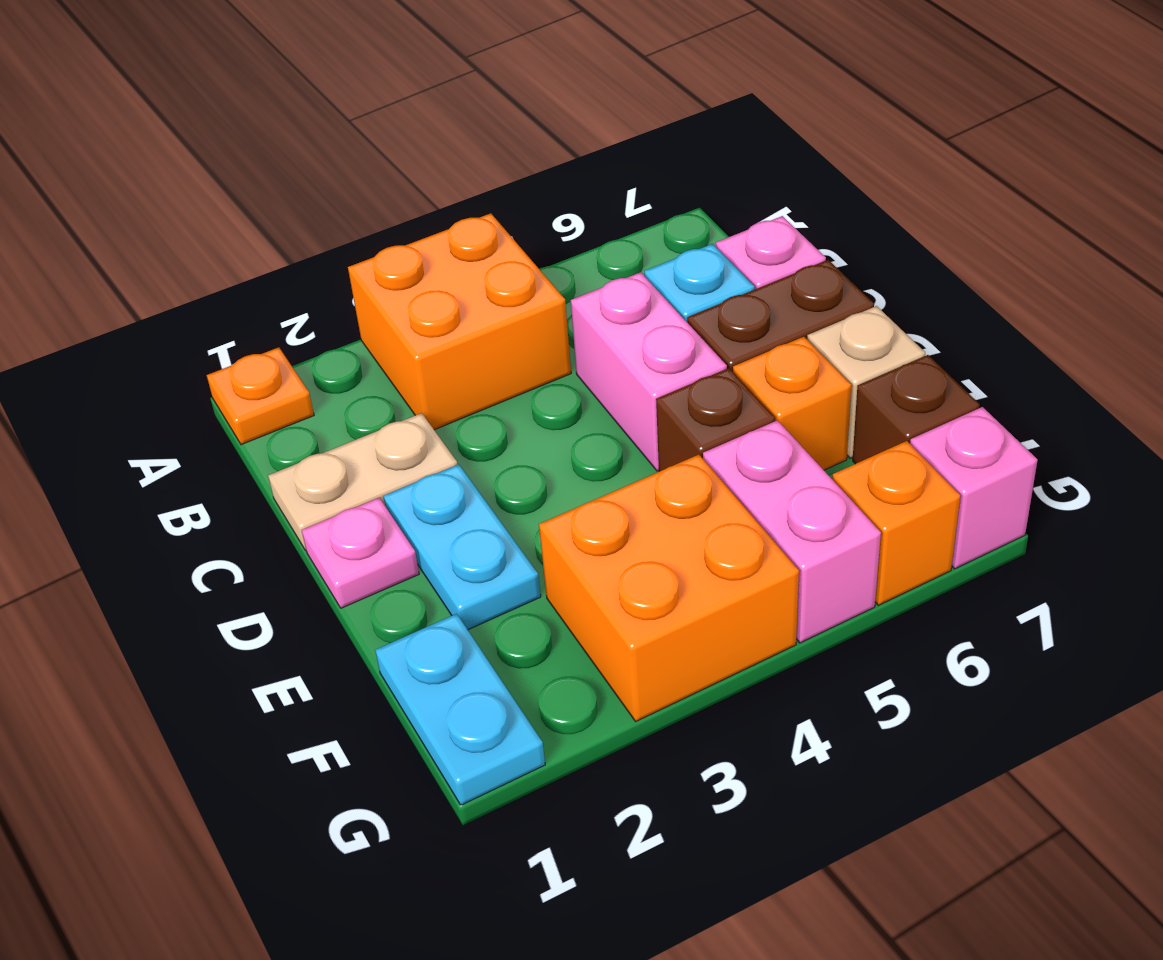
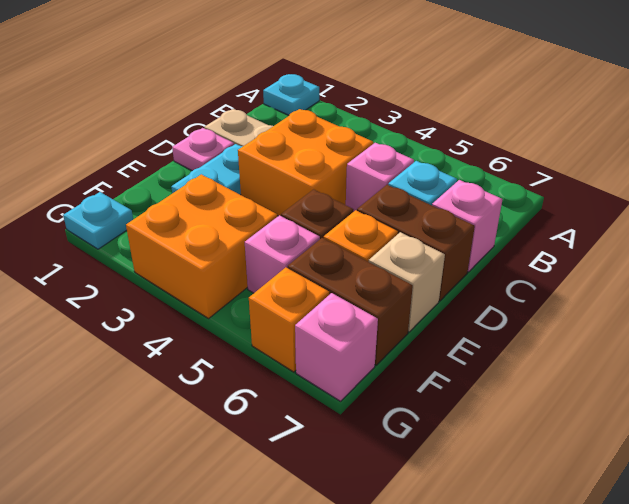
orange 1x1 plate [207,347,314,445] -> cyan 1x1 plate [263,74,319,115]
orange 2x2 brick [348,213,571,430] -> orange 2x2 brick moved to [238,109,373,216]
pink 1x2 brick [571,272,727,471] -> pink 1x1 brick [346,143,414,212]
cyan 1x2 plate [375,614,545,805] -> cyan 1x1 plate [63,192,133,249]
pink 1x2 brick [703,420,881,643] -> pink 1x1 brick [245,215,320,293]
brown 1x1 brick [853,355,980,464] -> brown 1x2 brick [288,238,413,365]

